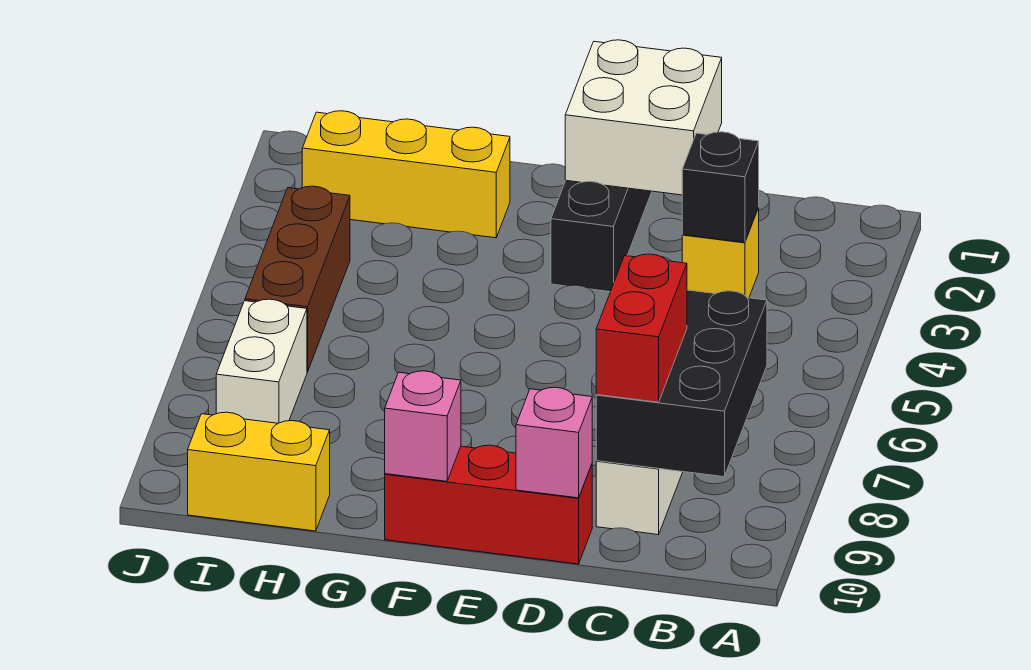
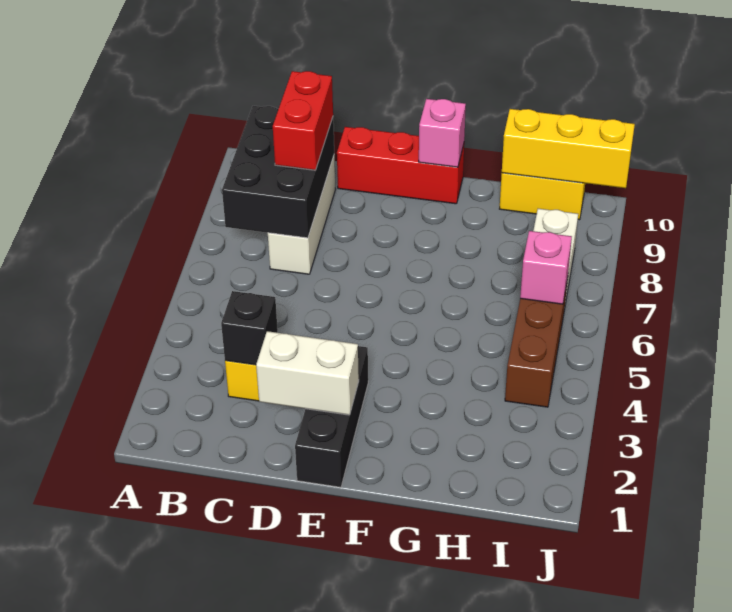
white 2x2 brick [565,40,722,195] -> white 1x2 brick [256,331,359,415]
pink 1x1 brick [516,387,592,498] -> pink 1x1 brick moved to [520,231,572,304]
yellow 1x3 brick [302,111,510,238] -> yellow 1x3 brick moved to [502,109,635,188]

